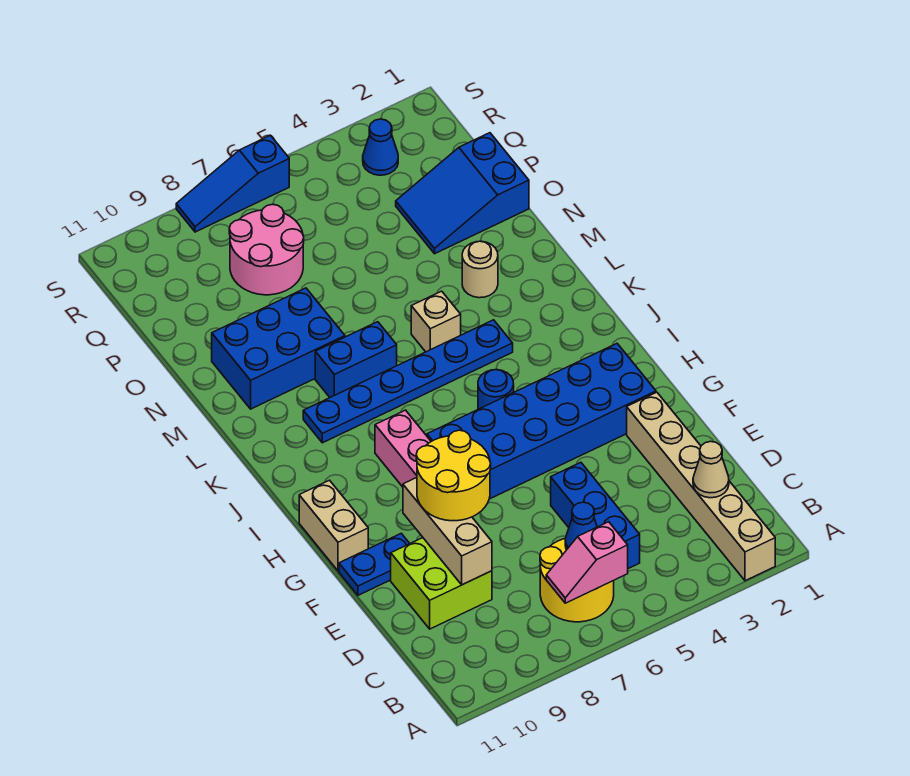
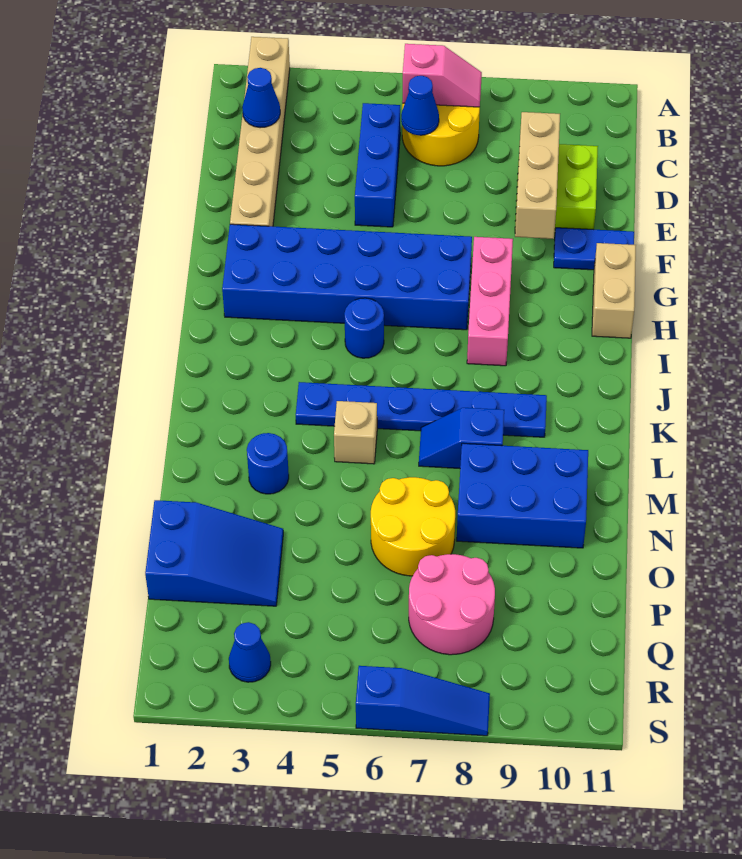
tan 1x1 cone [693,441,729,498] -> blue 1x1 cone [242,68,280,128]
yellow 2x2 round brick [416,430,491,521] -> yellow 2x2 round brick moved to [371,477,455,576]
blue 1x2 brick [315,322,397,397] -> blue 1x2 slope [419,408,504,468]
tan 1x1 round brick [462,241,498,298] -> blue 1x1 round brick [247,433,289,494]

